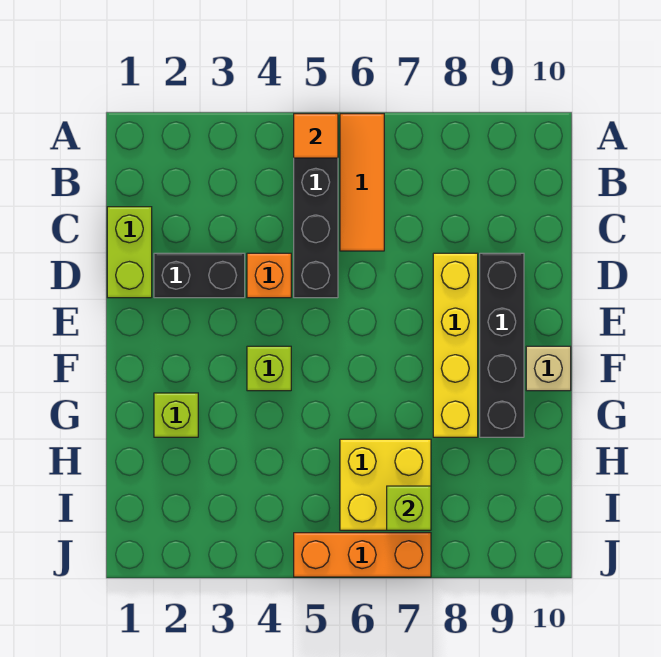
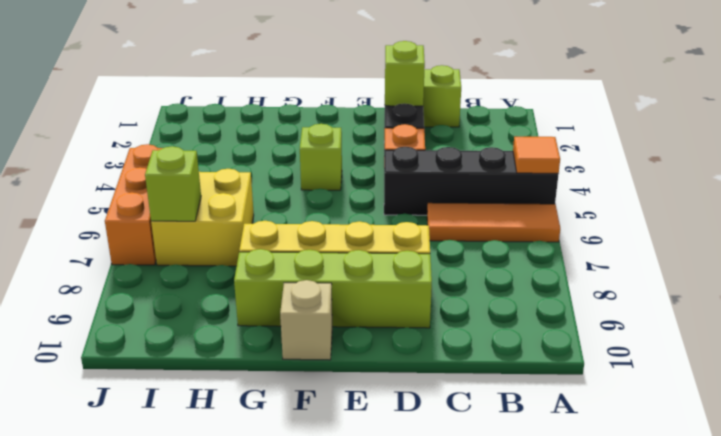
black 1x4 brick [480,253,524,437] -> lime 1x4 brick [234,249,432,328]
lime 1x1 brick [154,393,198,437] -> lime 1x1 brick moved to [385,41,425,106]

